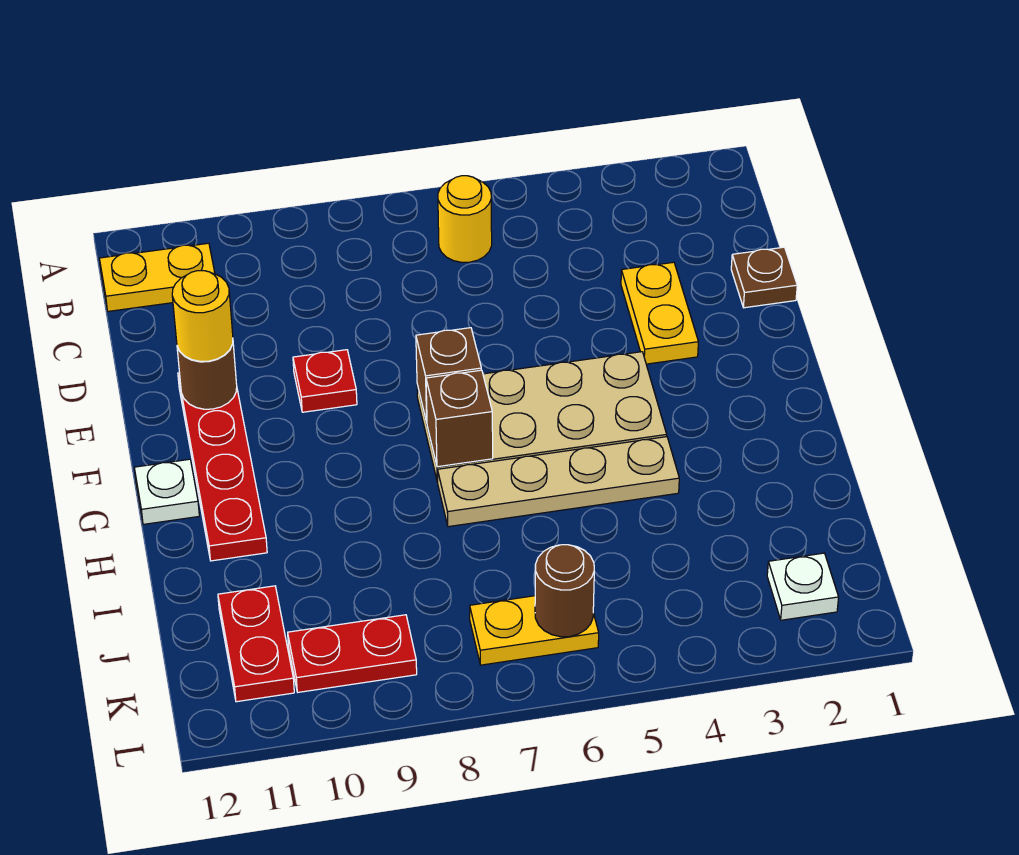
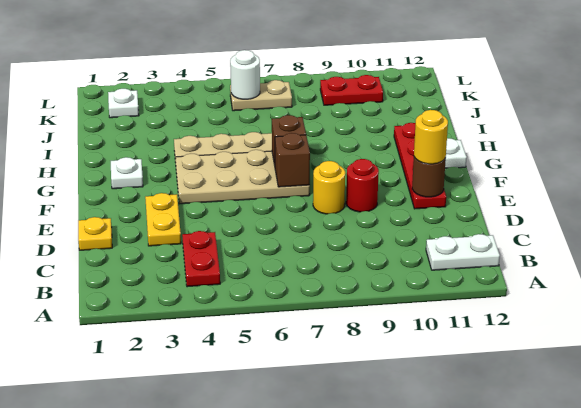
yellow 1x1 round brick [438,176,492,262] -> yellow 1x1 round brick moved to [313,161,345,214]
yellow 1x2 plate [99,243,215,311] -> white 1x2 plate [426,234,500,270]
brown 1x1 plate [731,247,797,308] -> yellow 1x1 plate [78,217,112,250]
red 1x1 plate [293,350,357,412] -> red 1x1 round brick [346,159,379,212]
none -> white 1x1 plate [111,157,143,189]
red 1x2 plate [218,586,294,702] -> red 1x2 plate moved to [182,231,220,287]
yellow 1x2 plate [470,596,599,665] -> tan 1x2 plate [230,80,292,111]
brown 1x1 round brick [535,545,594,637] -> white 1x1 round brick [230,50,260,99]

